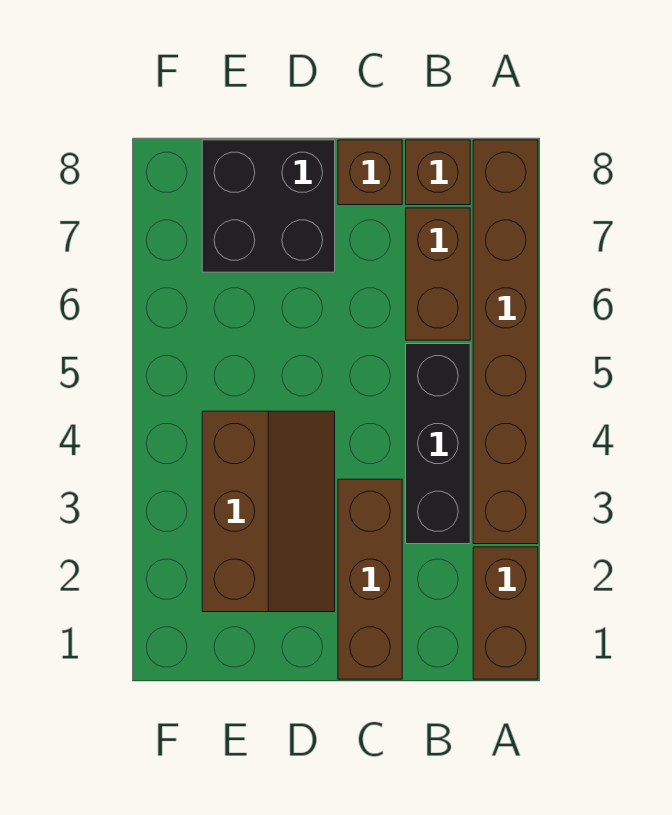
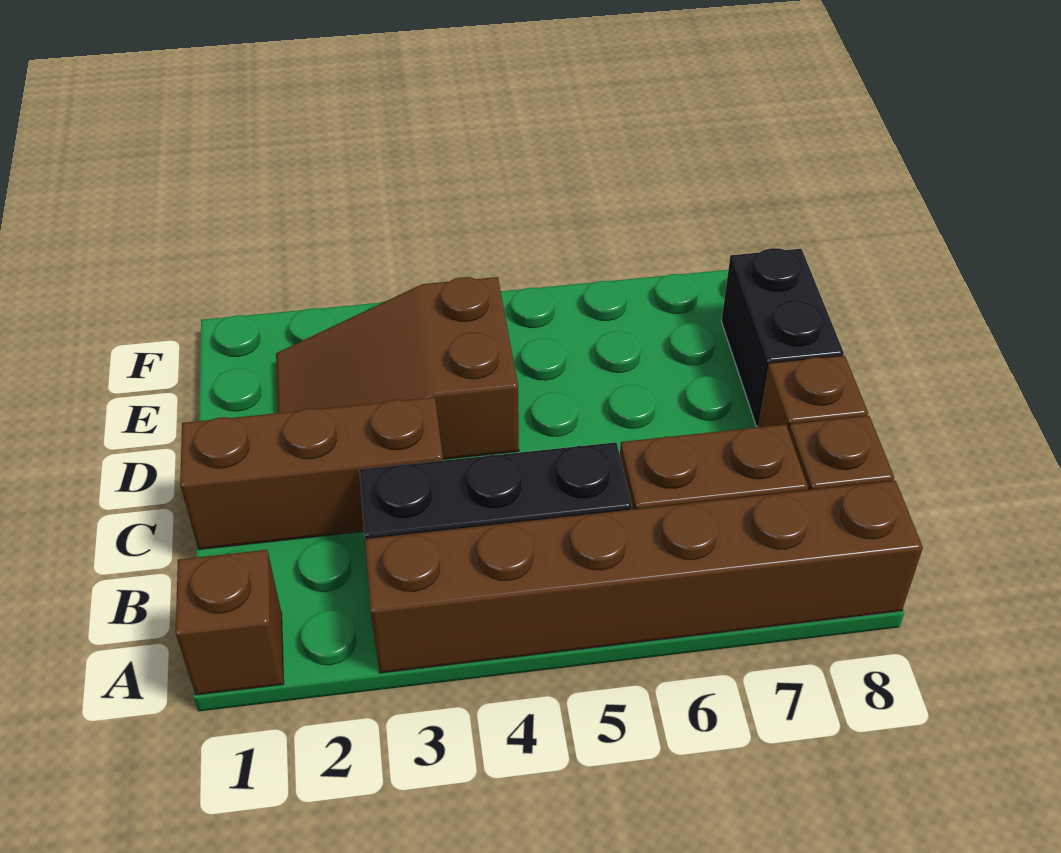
brown 1x2 brick [473,547,538,679] -> brown 1x1 brick [176,550,284,695]
brown 2x3 slope [202,411,335,612] -> brown 2x3 slope turned to [276,277,519,460]
black 2x2 brick [202,140,335,272] -> black 1x2 brick [721,248,844,427]

